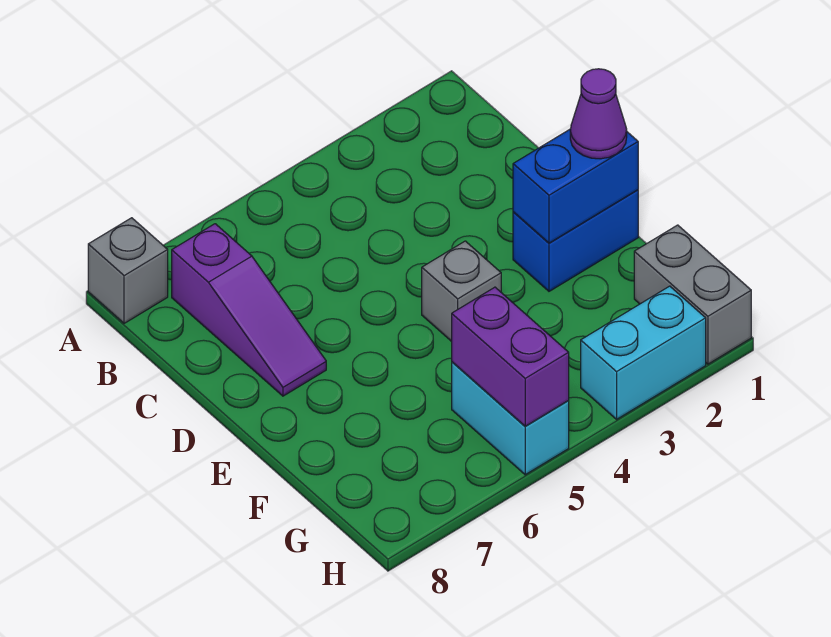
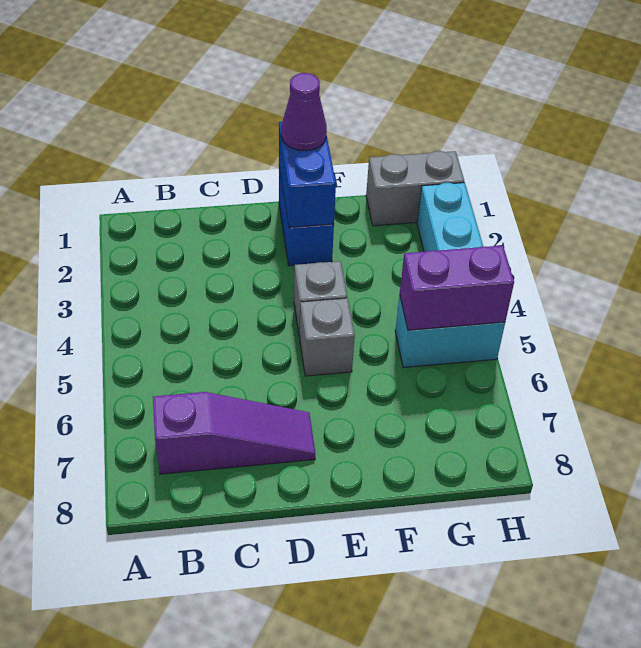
grey 1x1 brick [88,218,168,323] -> grey 1x1 brick moved to [300,298,355,376]

